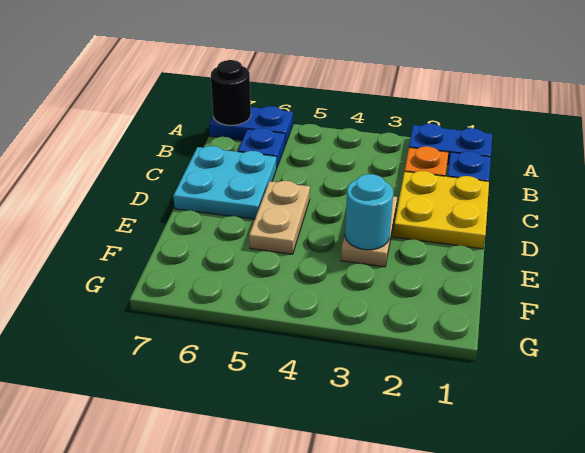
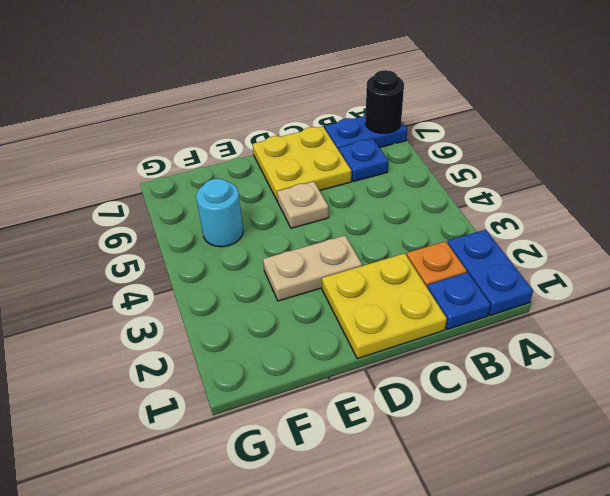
blue 1x2 plate [209,106,293,145] -> blue 1x2 plate turned to [325,116,407,150]
cyan 2x2 plate [173,146,277,219] -> yellow 2x2 plate [253,126,351,202]
tan 1x2 plate [249,181,310,254] -> tan 1x1 plate [277,182,329,228]
cyan 1x1 round brick [345,174,393,250] -> cyan 1x1 round brick moved to [196,179,243,247]

